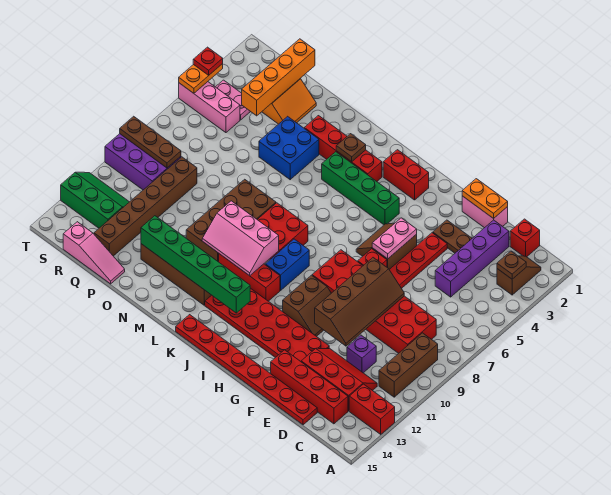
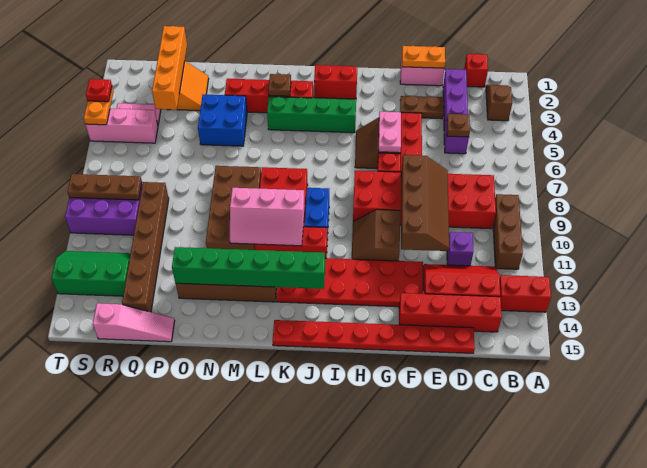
brown 1x1 plate [497,251,526,279] -> brown 1x1 plate moved to [447,114,470,137]
brown 2x2 slope [283,275,331,337] -> brown 2x2 slope turned to [352,210,400,261]

